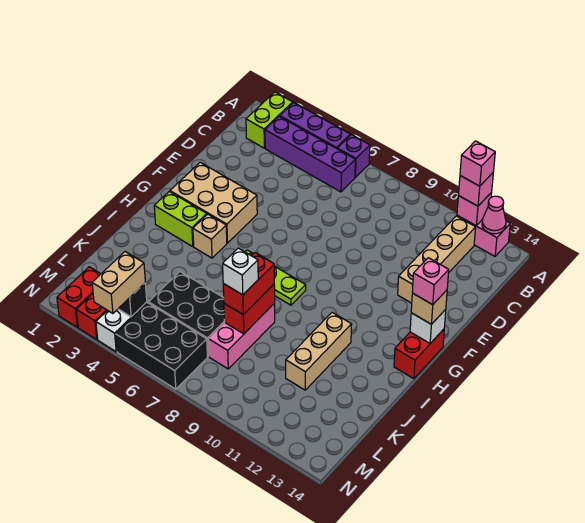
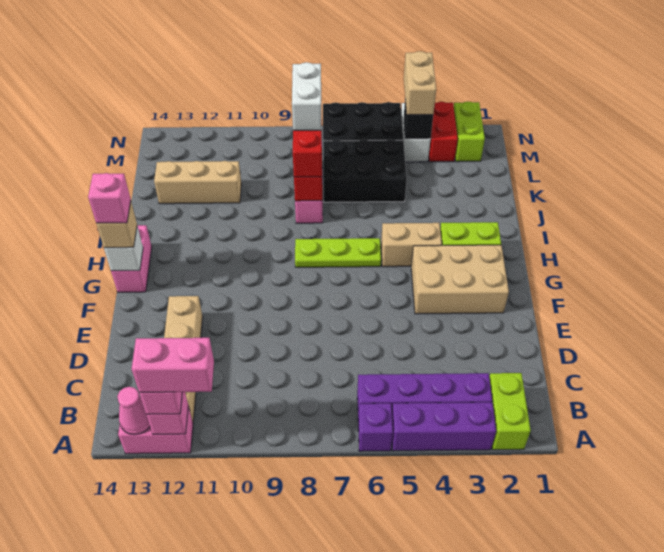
pink 1x1 brick [460,141,495,186] -> pink 1x2 brick [132,338,214,392]
red 1x2 brick [394,329,444,379] -> pink 1x2 brick [111,225,152,292]
tan 1x1 brick [193,214,227,258] -> tan 1x2 brick [381,223,442,267]
tan 1x3 brick [286,312,352,390] -> tan 1x3 brick turned to [154,161,241,204]
white 1x1 brick [223,248,258,295] -> white 1x2 brick [292,62,322,130]
red 1x2 brick [57,267,101,327] -> lime 1x2 brick [454,102,485,162]

